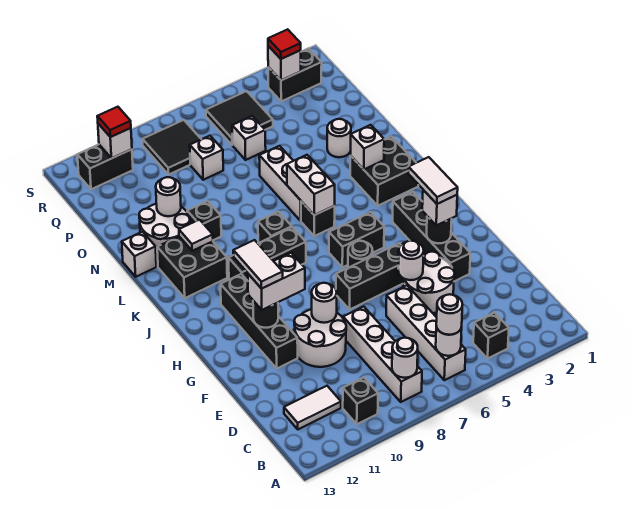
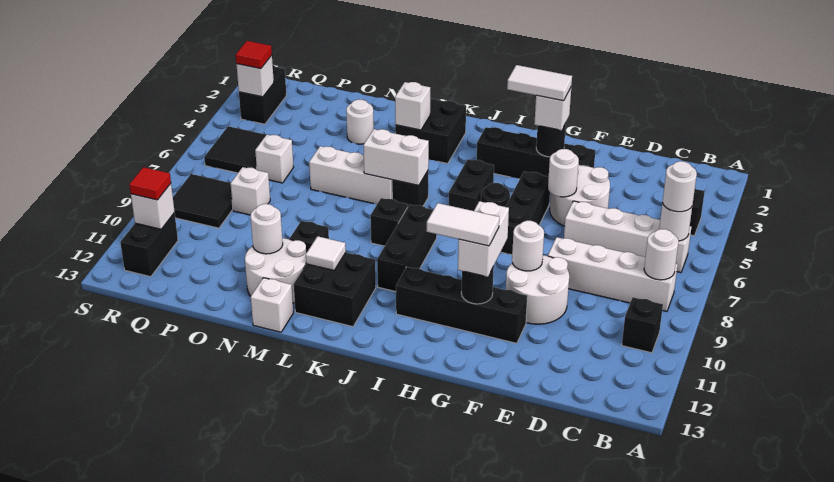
white 1x2 tile [284,386,341,429] -> none

